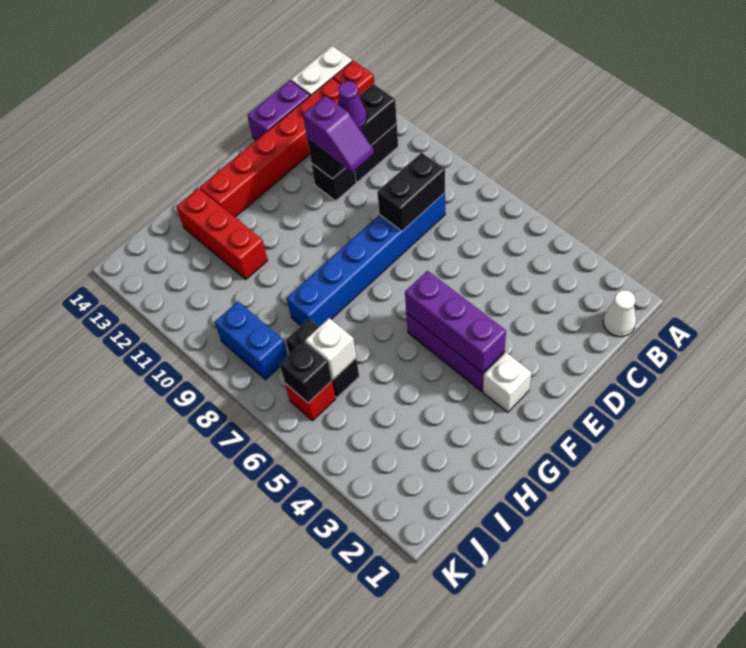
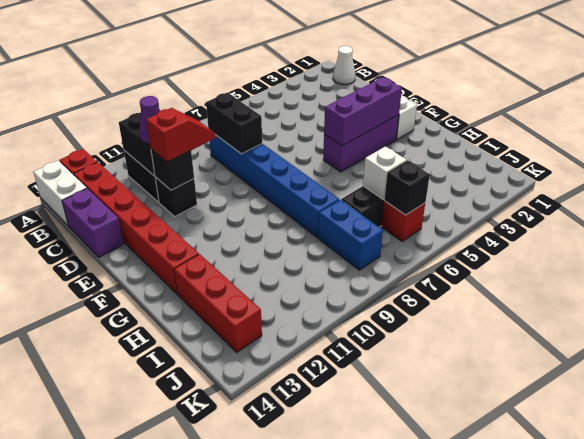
purple 1x2 slope [303,96,374,172] -> red 1x2 slope [146,108,215,162]
red 1x3 brick [176,188,268,279] -> red 1x3 brick turned to [174,254,262,352]
blue 1x2 brick [215,302,288,380] -> blue 1x2 brick turned to [318,200,383,270]

